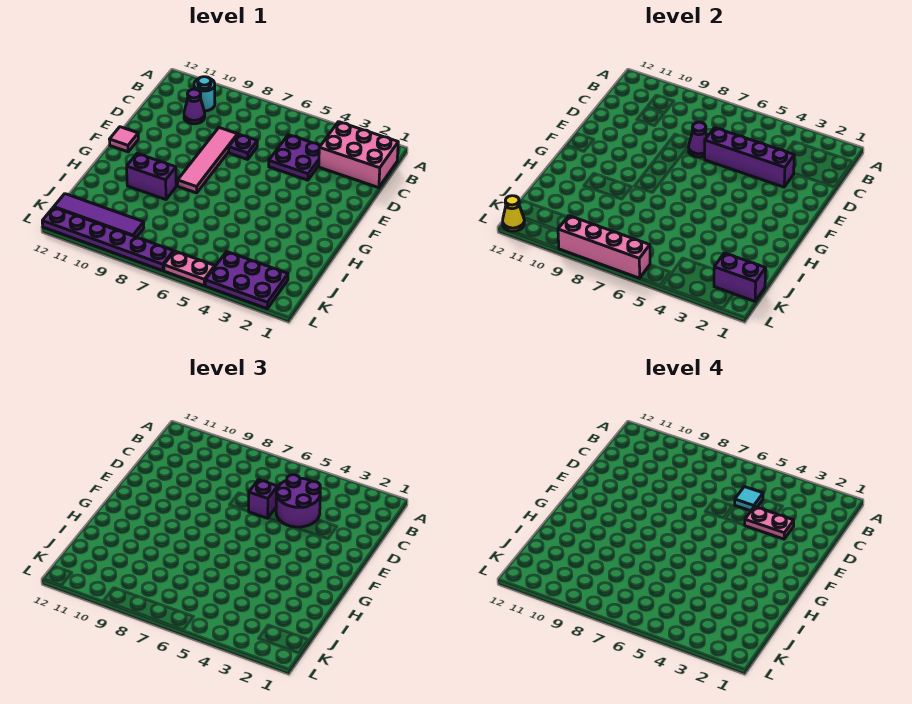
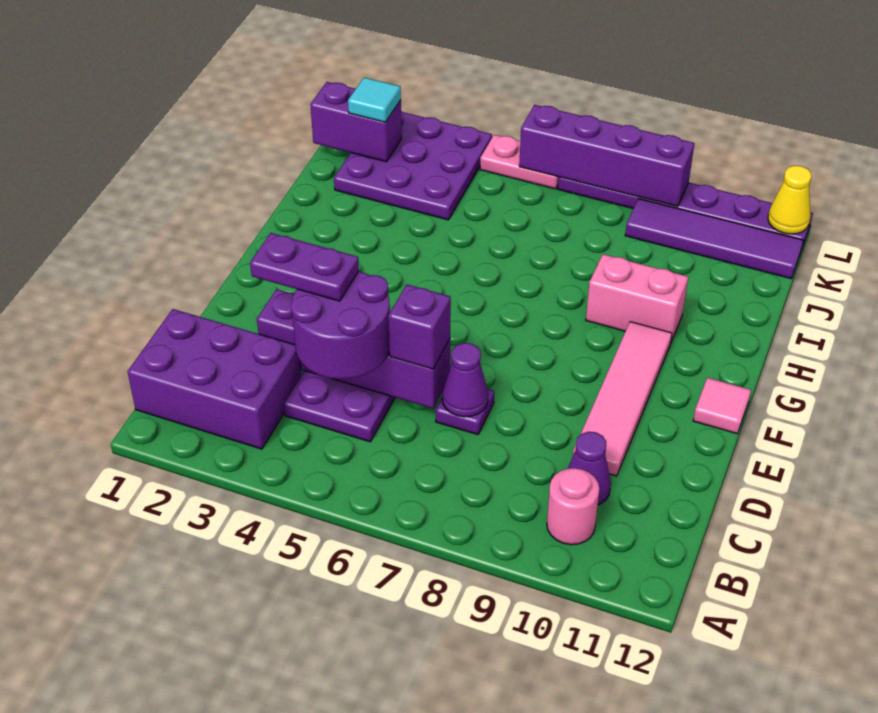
pink 2x3 brick [319,122,398,188] -> purple 2x3 brick [128,309,301,449]
cyan 1x1 round brick [194,77,215,111] -> pink 1x1 round brick [547,468,600,545]
cyan 1x1 tile [735,487,763,511] -> cyan 1x1 tile moved to [348,78,401,122]
pink 1x2 plate [745,507,794,539] -> purple 1x2 plate [250,233,359,301]
pink 1x4 tile [178,128,238,193] -> pink 1x4 tile moved to [573,322,672,476]
purple 1x2 brick [127,153,176,200] -> pink 1x2 brick [586,254,688,344]
purple 2x3 plate [205,252,288,309] -> purple 3x3 plate [334,111,492,220]
pink 1x4 brick [558,216,650,278] -> purple 1x4 brick [519,105,694,206]

